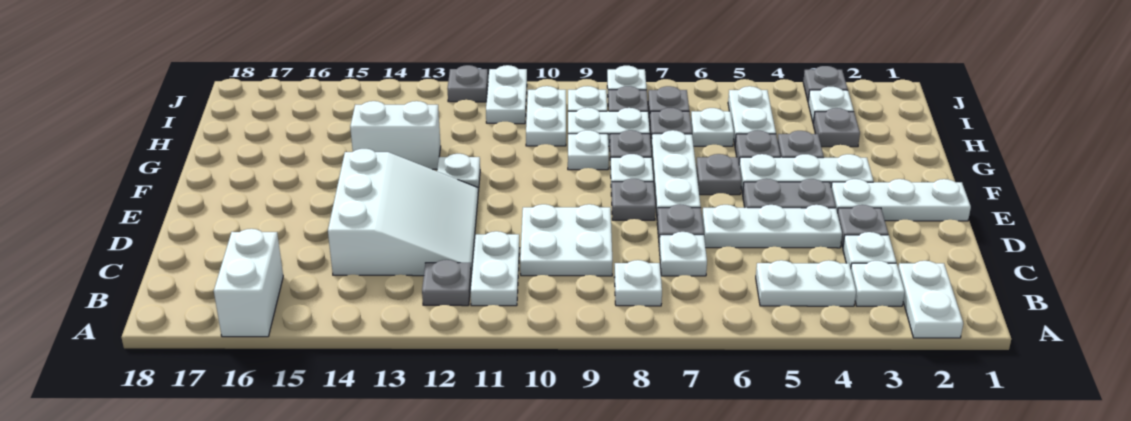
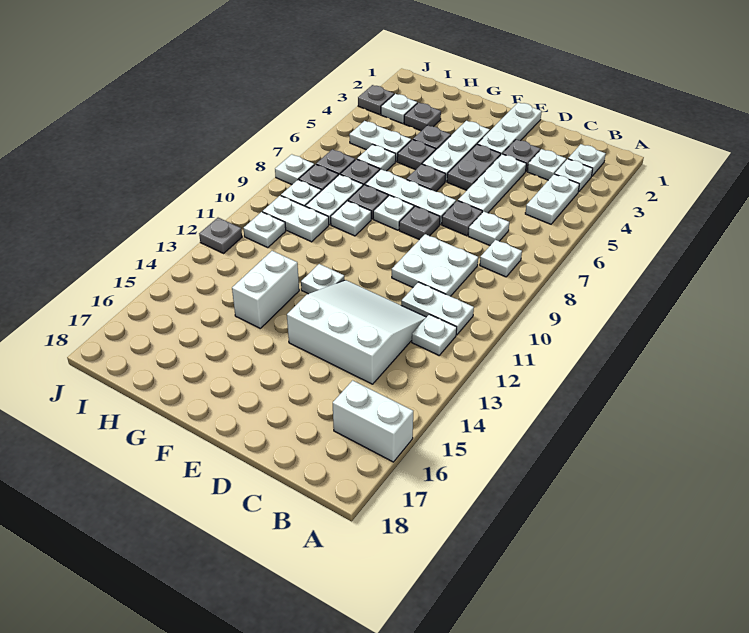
white 1x2 plate [898,261,963,338] -> white 1x1 plate [568,144,606,176]
grey 1x1 plate [422,260,471,306] -> white 1x1 plate [412,314,457,355]
white 1x2 plate [486,65,527,124] -> white 1x1 plate [243,212,286,248]

